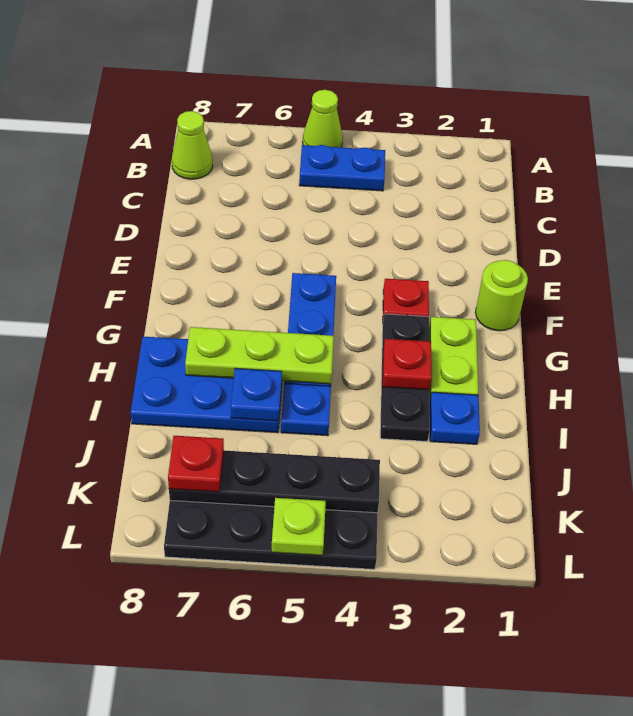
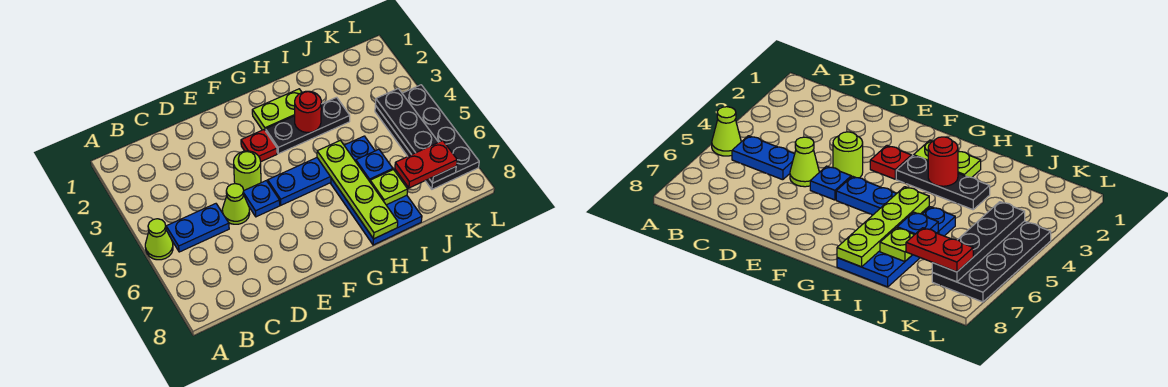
blue 1x2 plate [299,145,385,191] -> blue 1x2 plate turned to [166,204,229,252]
lime 1x1 cone [172,111,213,179] -> lime 1x1 cone moved to [222,184,250,224]
lime 1x1 round brick [475,260,528,331] -> lime 1x1 round brick moved to [234,151,261,190]
red 1x1 plate [383,339,431,390] -> red 1x1 round brick [295,91,321,132]
lime 1x3 plate [185,327,334,384] -> lime 1x4 plate [317,140,398,239]
blue 1x1 plate [430,392,480,444] -> blue 1x1 plate moved to [244,181,280,217]
red 1x1 plate [168,436,224,492] -> red 1x2 plate [395,141,457,188]
lime 1x1 plate [272,498,326,555] -> lime 1x1 plate moved to [370,170,408,205]

